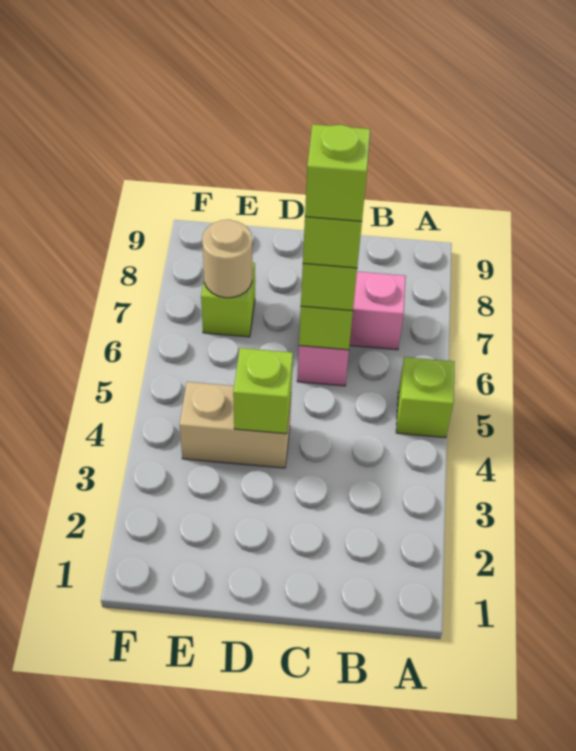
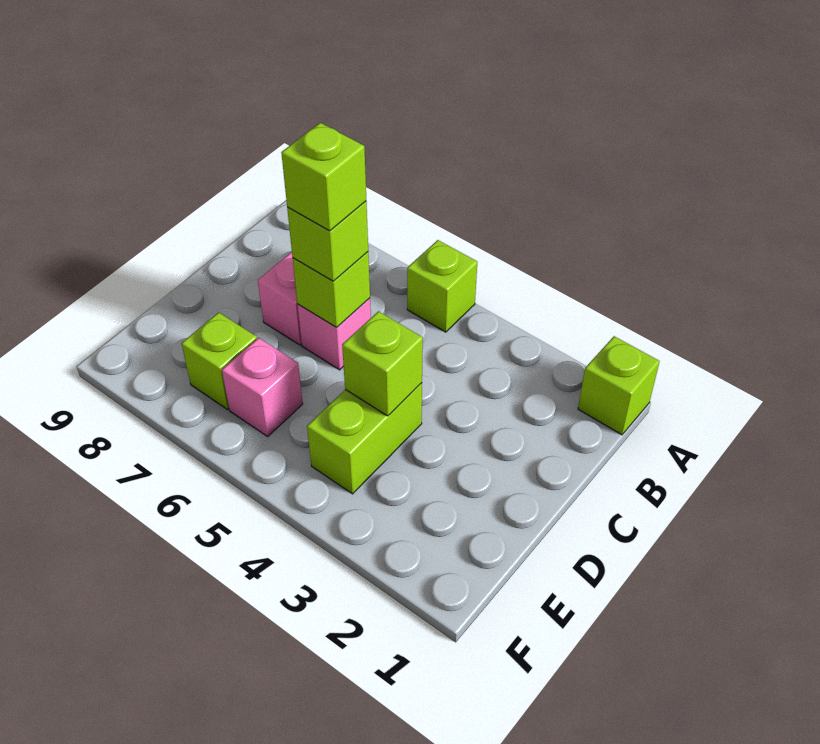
lime 1x1 brick [305,124,370,221] -> lime 1x1 brick moved to [578,336,660,435]
tan 1x2 brick [179,382,291,468] -> lime 1x2 brick [307,383,422,494]
none -> pink 1x1 brick [222,338,303,436]
tan 1x1 round brick [202,219,252,298] -> none

